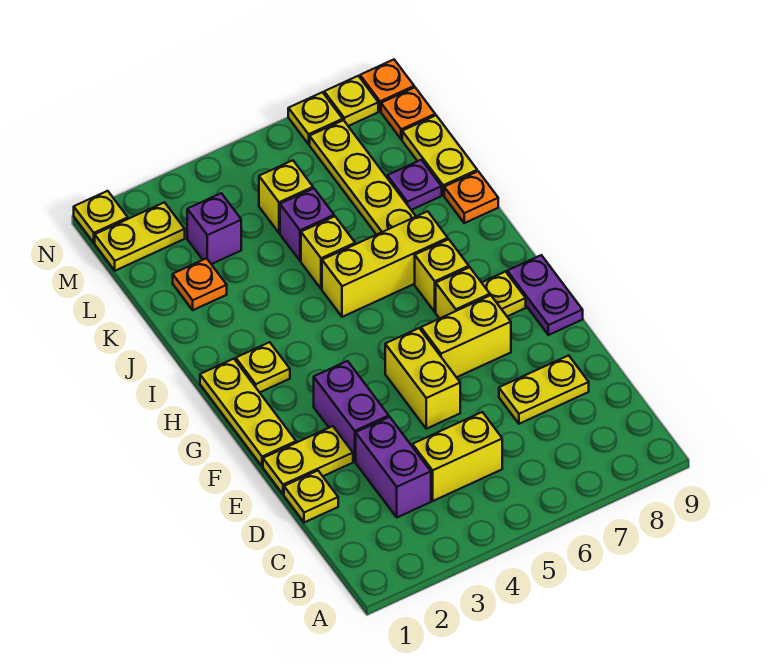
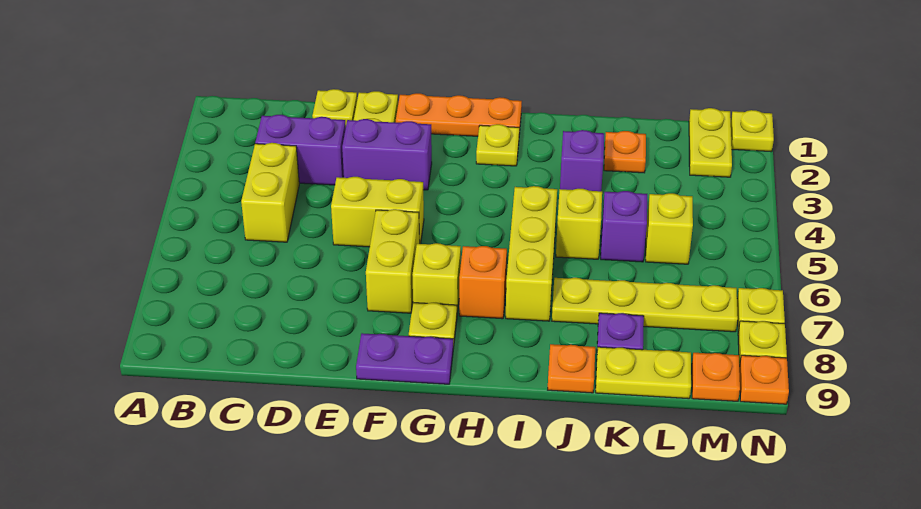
yellow 1x2 plate [499,355,589,424] -> none
yellow 1x3 plate [200,359,296,467] -> orange 1x3 plate [396,93,522,136]
yellow 1x1 brick [415,239,469,312] -> orange 1x1 brick [459,246,507,319]
purple 1x1 brick [187,193,241,264] -> purple 1x1 brick moved to [560,130,604,191]

